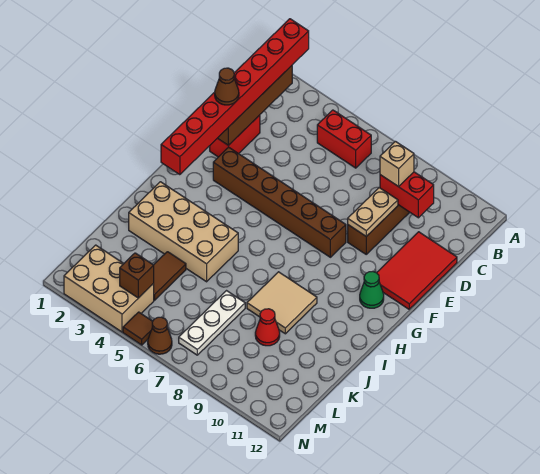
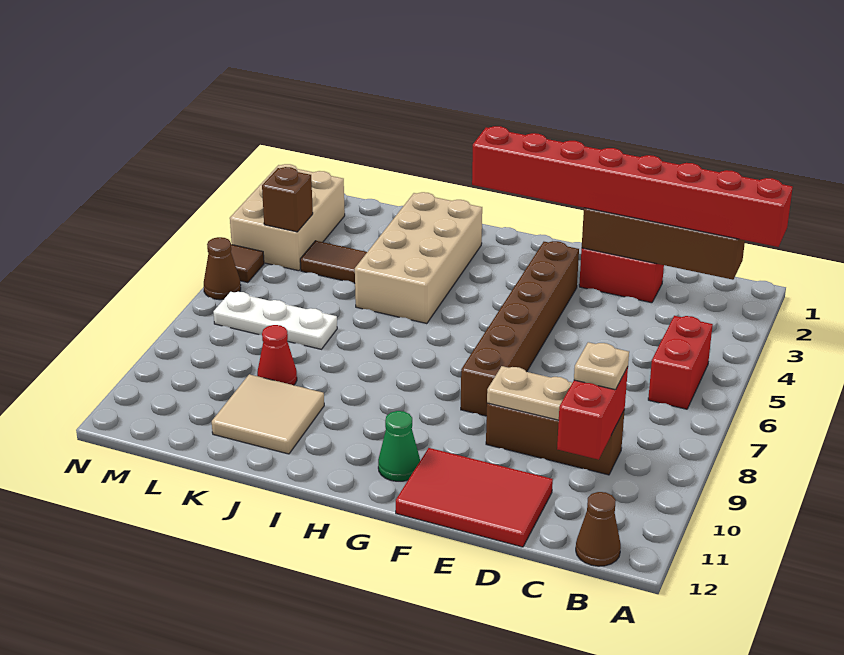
tan 1x1 brick [380,141,414,187] -> tan 1x1 plate [574,342,629,390]
brown 1x1 cone [215,68,239,105] -> brown 1x1 cone moved to [576,492,621,566]
tan 2x2 tile [247,272,317,334] -> tan 2x2 tile moved to [212,374,324,454]

